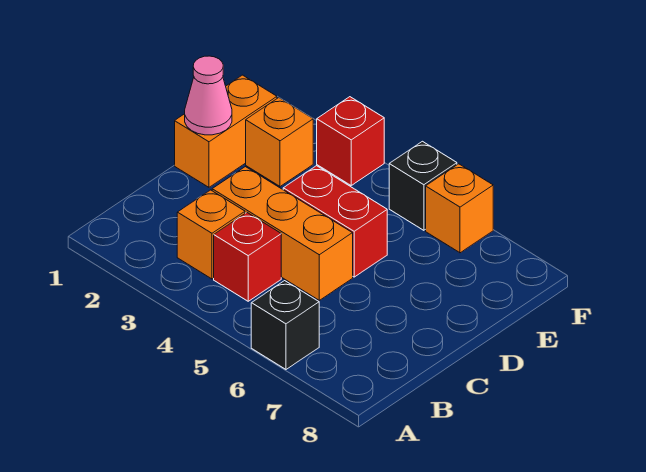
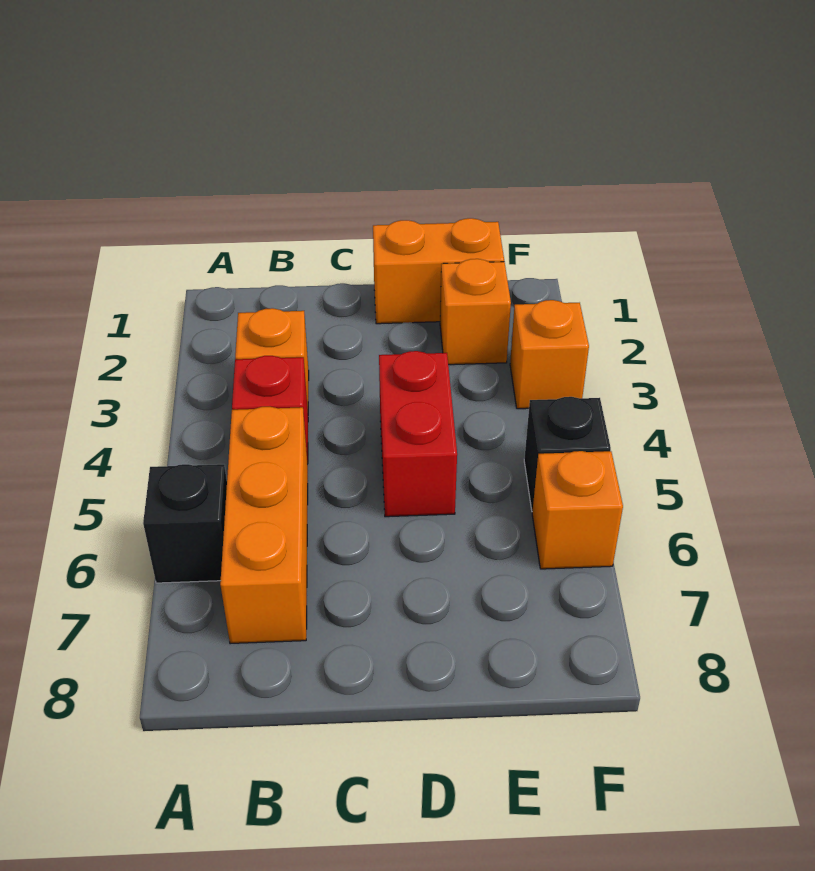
orange 1x3 brick [212,167,353,300] -> orange 1x3 brick moved to [220,407,308,644]
pink 1x1 cone [185,56,232,135] -> none
red 1x1 brick [317,97,384,185] -> orange 1x1 brick [510,300,589,409]

